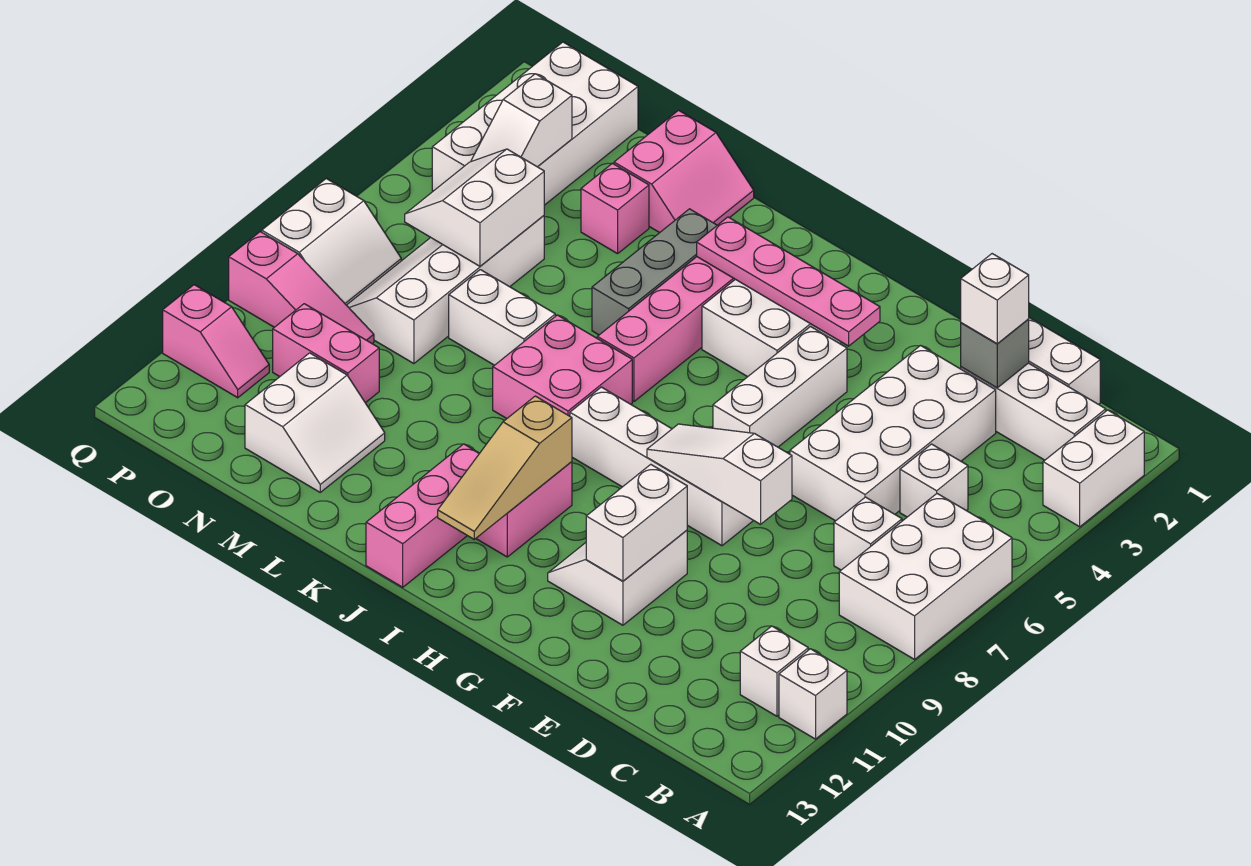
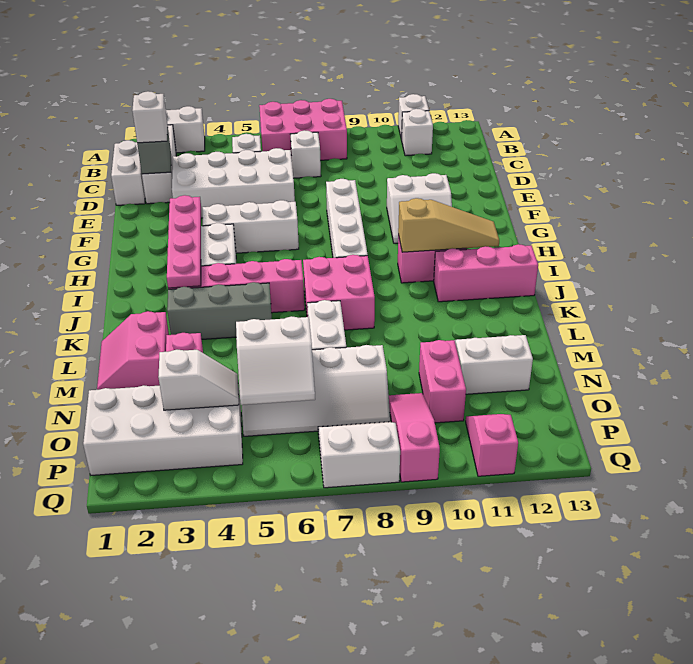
white 2x3 brick [839,494,1012,659] -> pink 2x3 brick [259,99,347,160]
white 1x3 slope [647,424,792,524] -> none
white 1x2 brick [586,464,687,581] -> none
pink 2x2 slope [614,110,754,233] -> pink 2x2 slope turned to [97,311,169,390]

